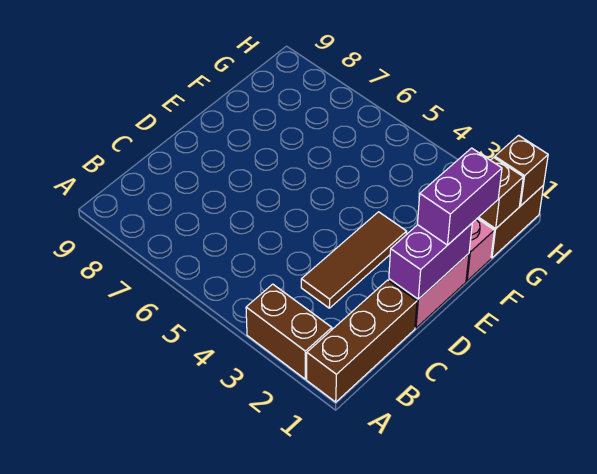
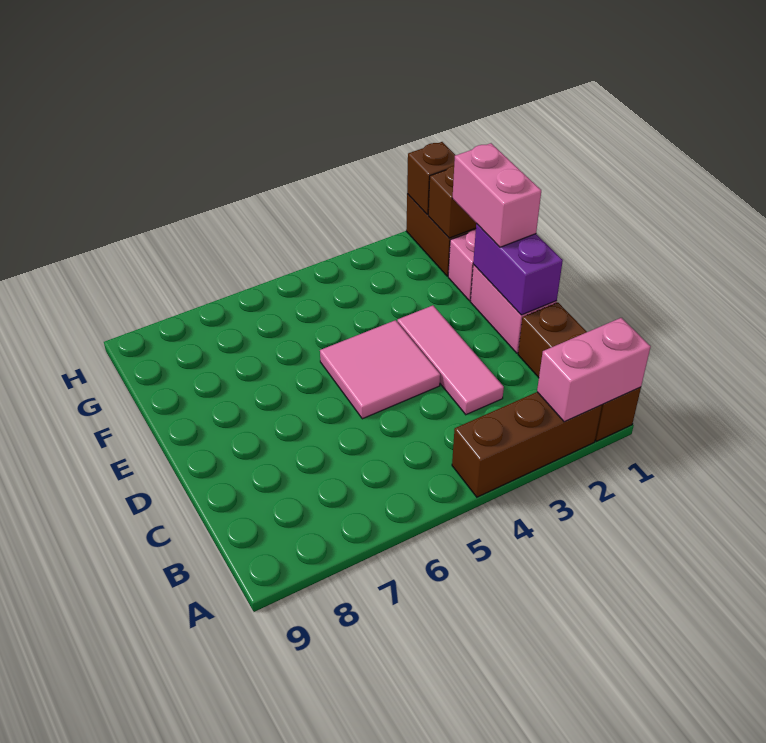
none -> pink 1x2 brick [537,318,651,422]
brown 1x2 brick [246,284,332,379] -> brown 1x3 brick [452,392,602,497]
brown 1x3 tile [301,212,407,308] -> pink 1x3 tile [397,305,504,415]
none -> pink 2x2 tile [320,320,440,419]
purple 1x2 brick [417,148,502,245] -> pink 1x2 brick [453,143,541,247]

